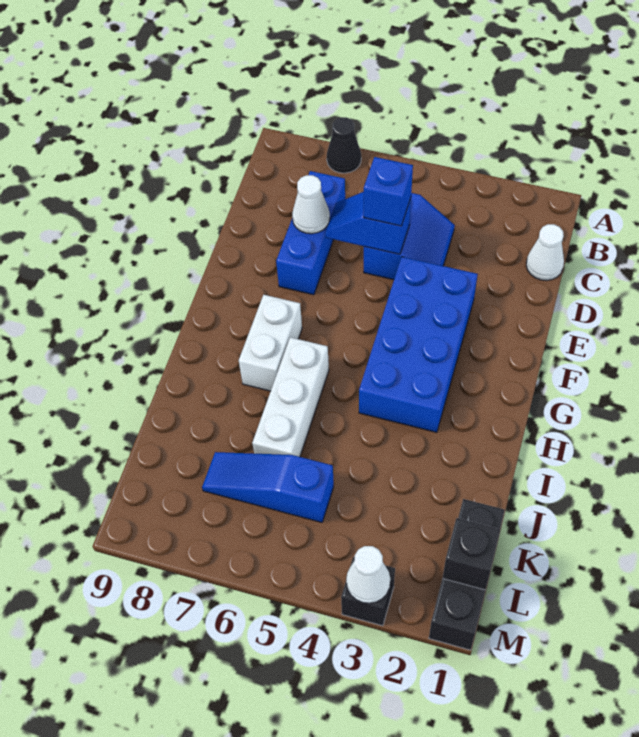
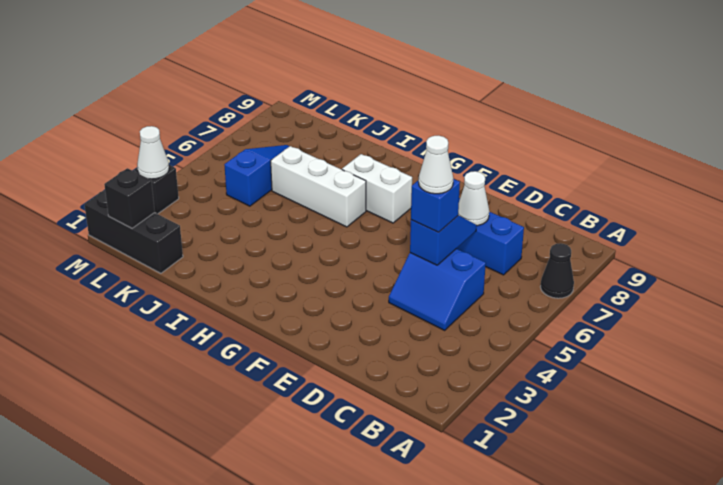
white 1x1 cone [526,224,564,281] -> white 1x1 cone moved to [419,136,453,194]
blue 2x4 brick [359,257,478,432] -> none

